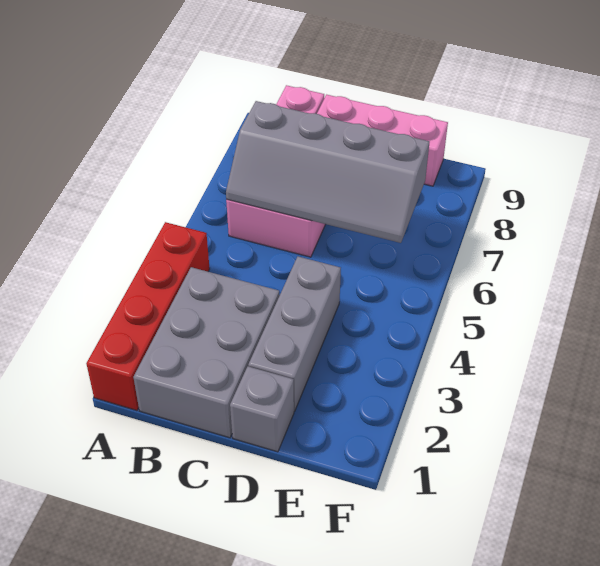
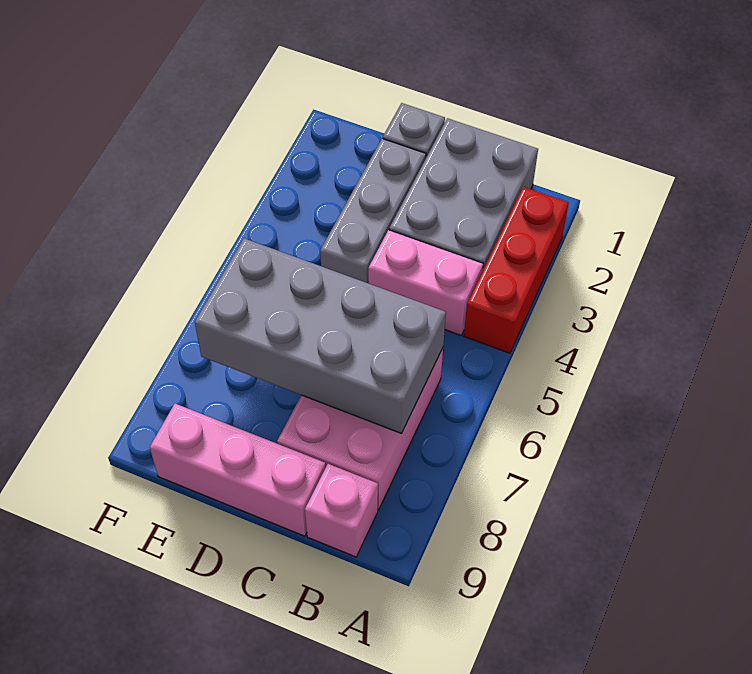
red 1x4 brick [86,222,210,410] -> red 1x3 brick [464,187,569,353]
none -> pink 1x2 brick [368,230,483,335]
grey 2x4 slope [226,101,429,243] -> grey 2x4 brick [195,238,446,433]

